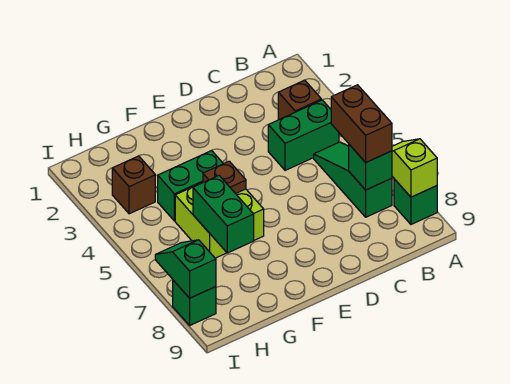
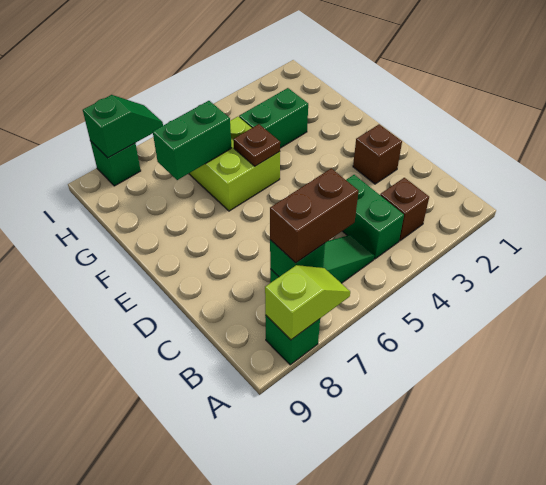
green 1x2 brick [158,151,223,221] -> green 1x2 brick turned to [239,88,308,148]
brown 1x1 brick [112,156,155,214] -> brown 1x1 brick moved to [353,124,402,184]

